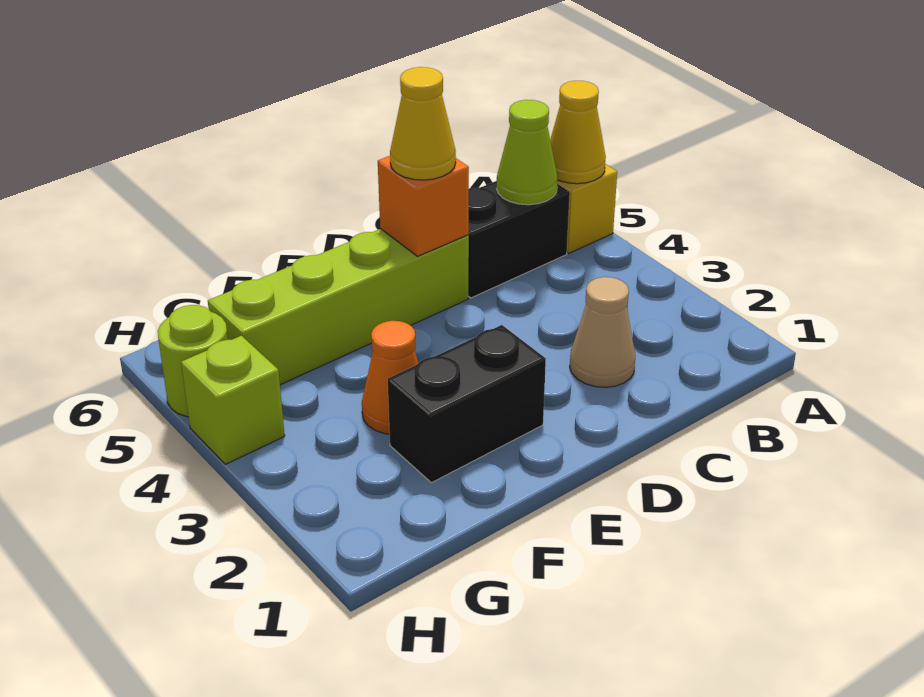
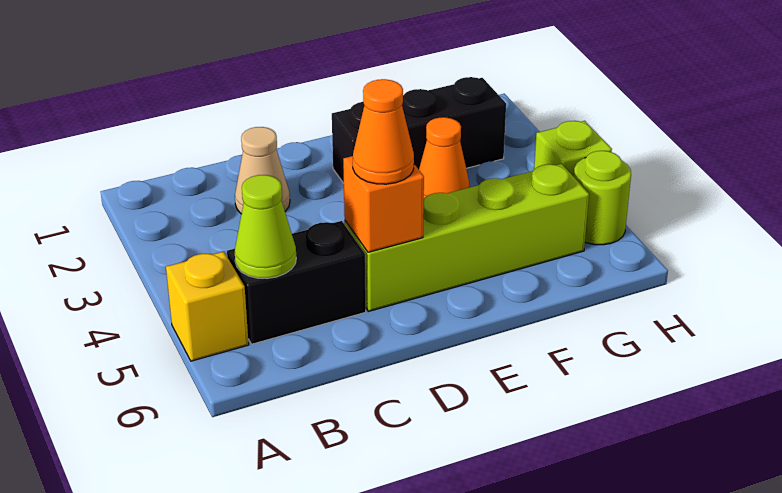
yellow 1x1 cone [550,81,606,184] -> none
yellow 1x1 cone [390,67,456,180] -> orange 1x1 cone [353,79,414,184]
black 1x2 brick [388,325,546,483] -> black 1x3 brick [332,77,506,183]

